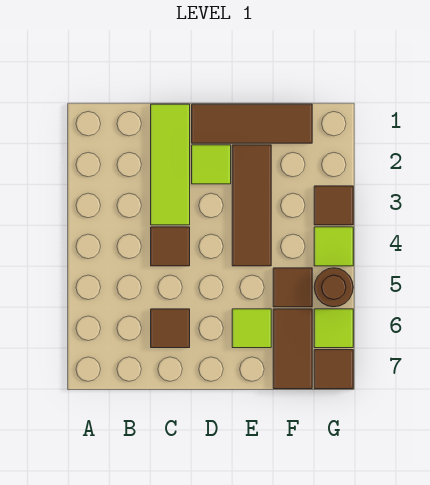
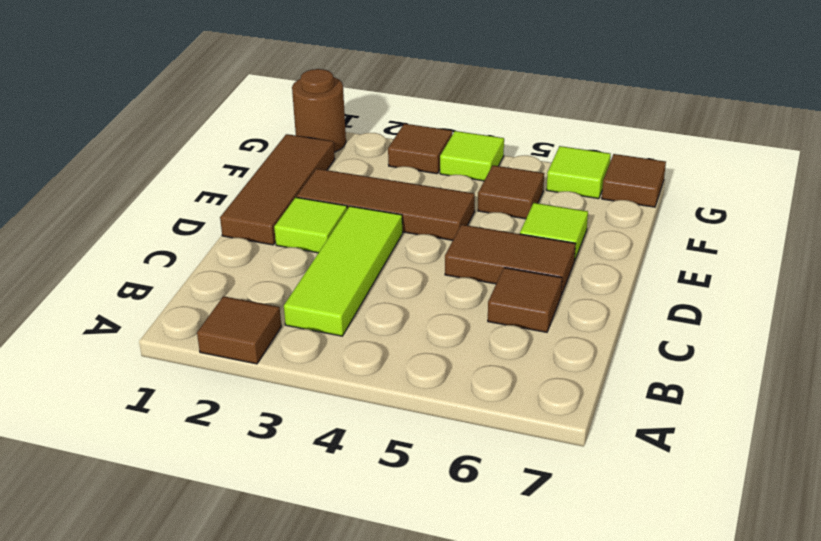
lime 1x3 tile [151,104,190,225] -> lime 1x3 tile turned to [284,206,403,336]
brown 1x1 tile [151,227,190,266] -> brown 1x1 tile moved to [197,296,281,364]
brown 1x2 tile [273,309,312,389] -> brown 1x2 tile moved to [445,225,575,295]
brown 1x1 round brick [314,268,353,307] -> brown 1x1 round brick moved to [292,69,346,152]

